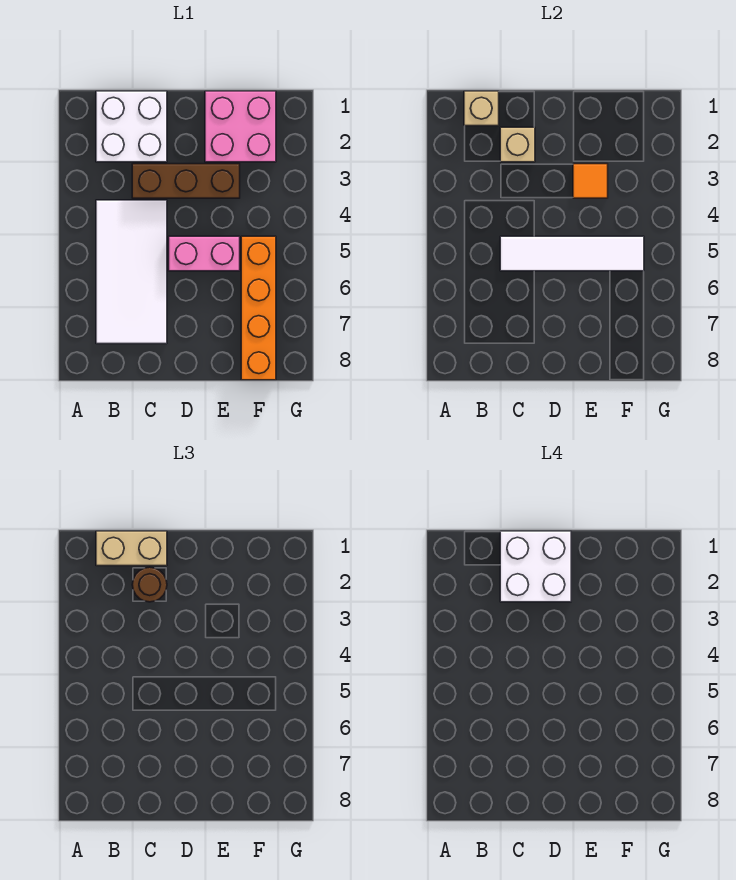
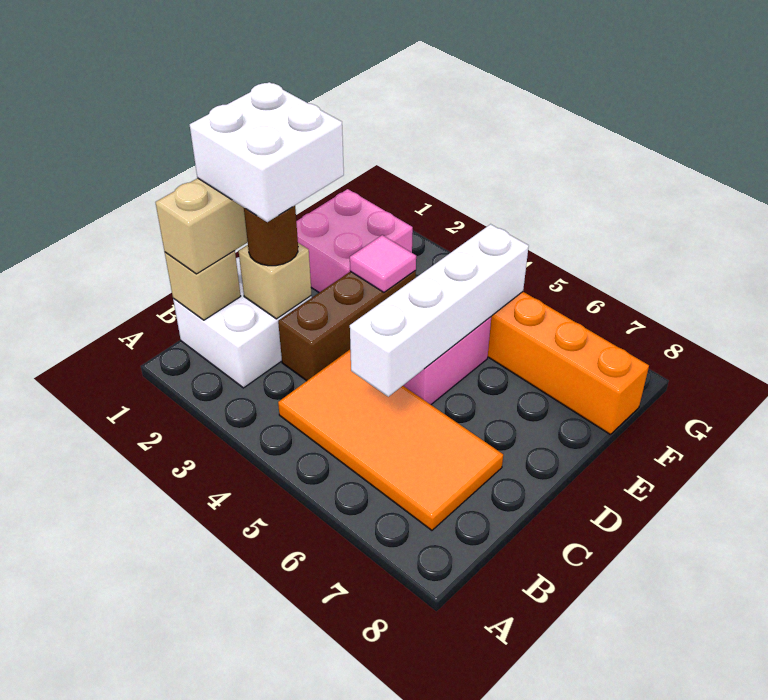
white 2x4 tile [96,200,167,344] -> orange 2x4 tile [278,350,503,530]
white 1x4 tile [500,236,644,271] -> white 1x4 brick [350,224,529,397]
orange 1x1 tile [573,164,608,198] -> pink 1x1 tile [350,235,416,292]

